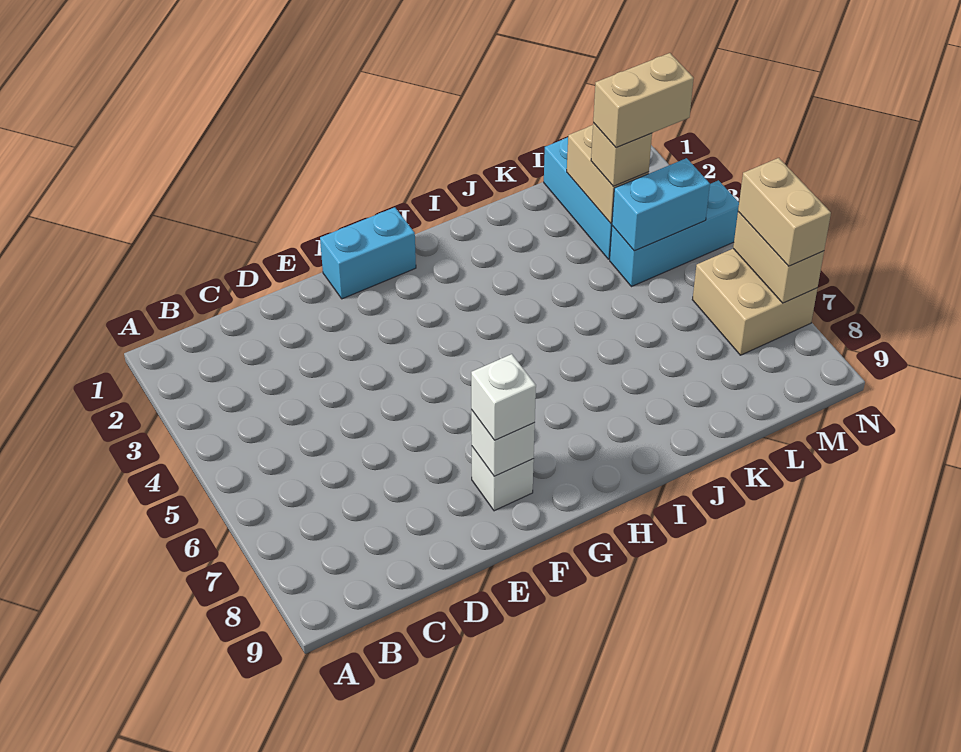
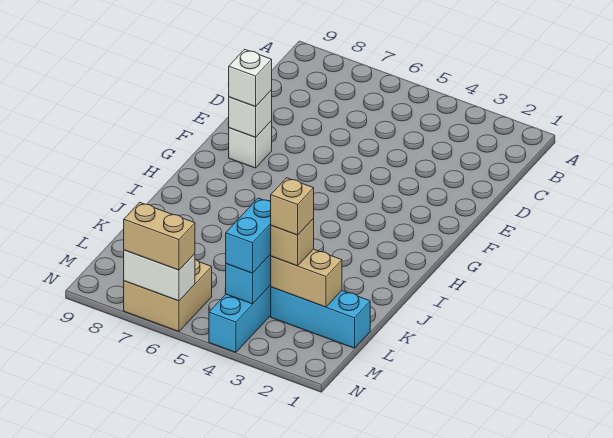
cyan 1x2 brick [320,207,416,299] -> cyan 1x2 brick moved to [226,198,271,273]
tan 1x2 brick [593,53,694,147] -> tan 1x1 brick [271,178,314,235]
tan 1x2 brick [733,212,824,303] -> white 1x2 brick [124,250,195,301]

